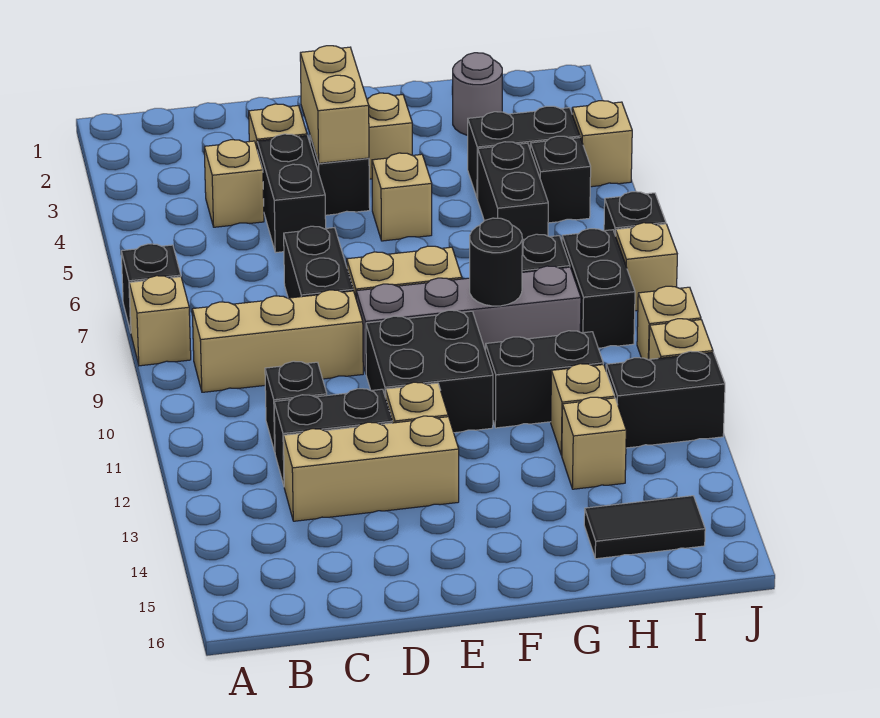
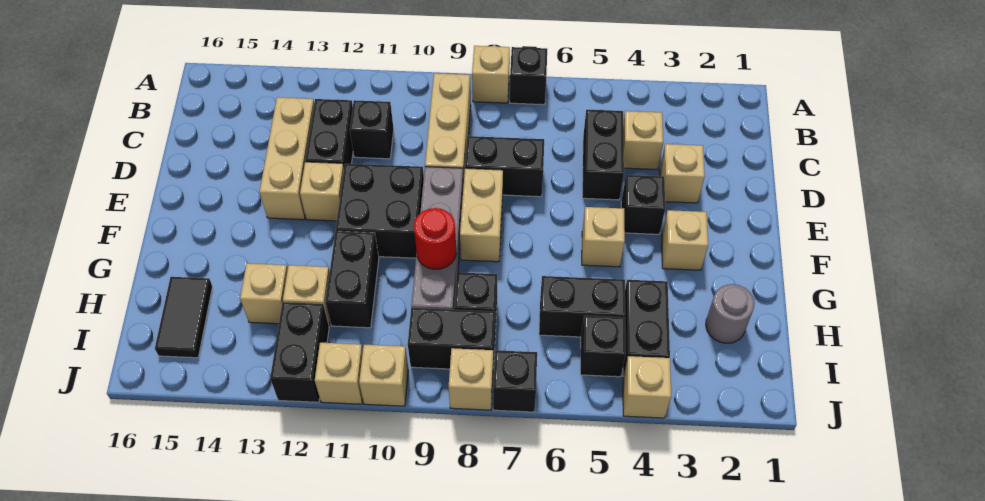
black 1x2 brick [257,134,326,253] -> black 1x2 brick turned to [582,110,624,200]
tan 1x2 brick [300,46,369,163] -> none
black 1x1 round brick [470,218,522,306] -> red 1x1 round brick [414,208,456,269]

